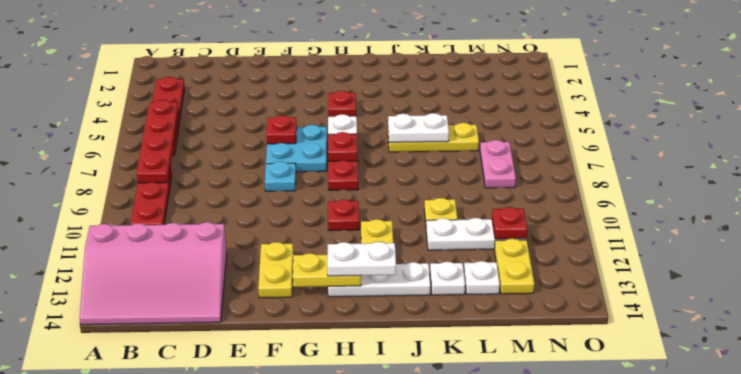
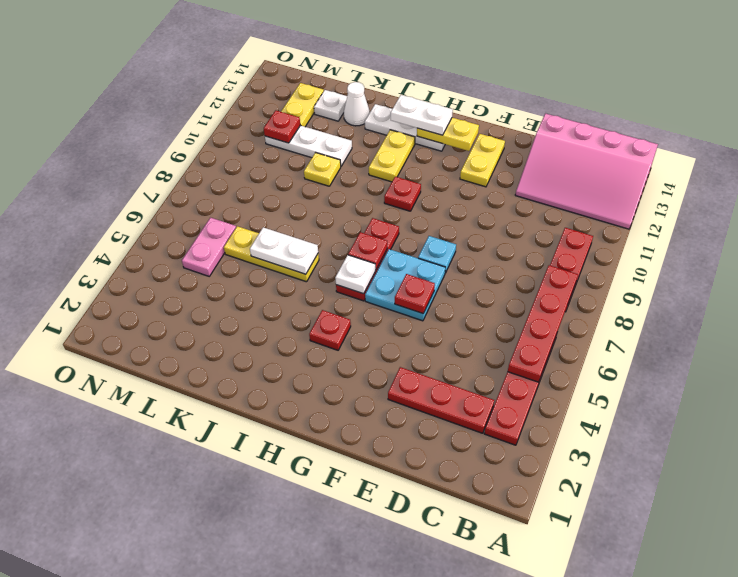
pink 3x4 slope [80,222,227,325] -> pink 3x4 slope turned to [515,114,658,229]
none -> red 1x3 plate [388,367,494,433]
white 1x1 plate [430,262,465,295] -> white 1x1 cone [344,82,370,126]
pink 1x2 plate [480,140,516,188] -> pink 1x2 plate moved to [182,218,236,276]

